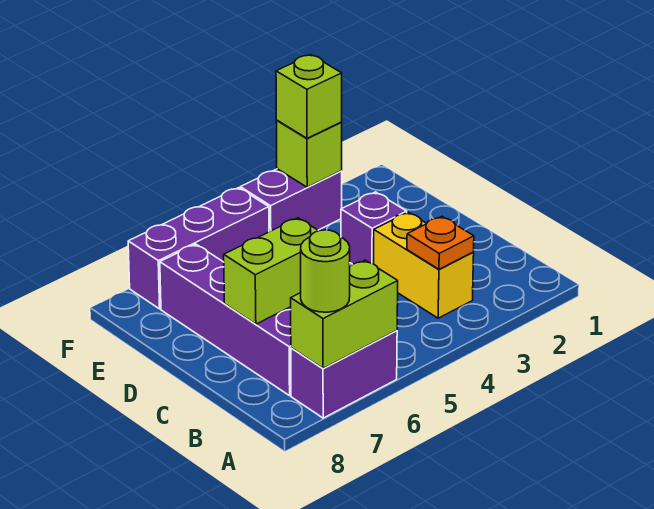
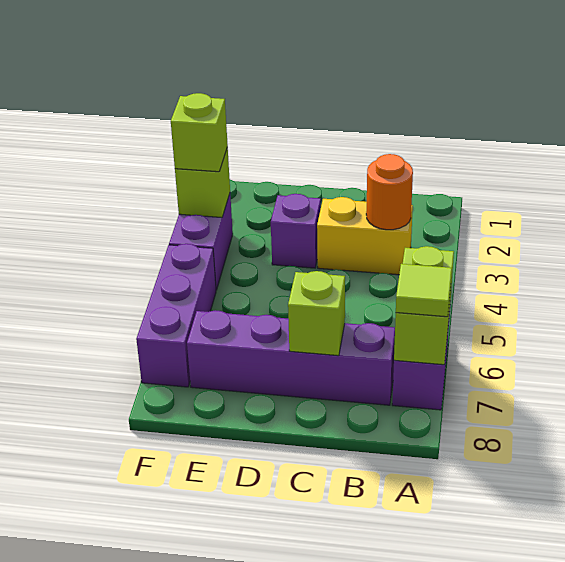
lime 1x1 round brick [301,230,350,312] -> lime 1x1 tile [396,264,452,317]
orange 1x1 plate [407,216,474,269] -> orange 1x1 round brick [366,154,413,230]
lime 1x2 brick [224,218,318,324] -> lime 1x1 brick [288,271,345,356]

